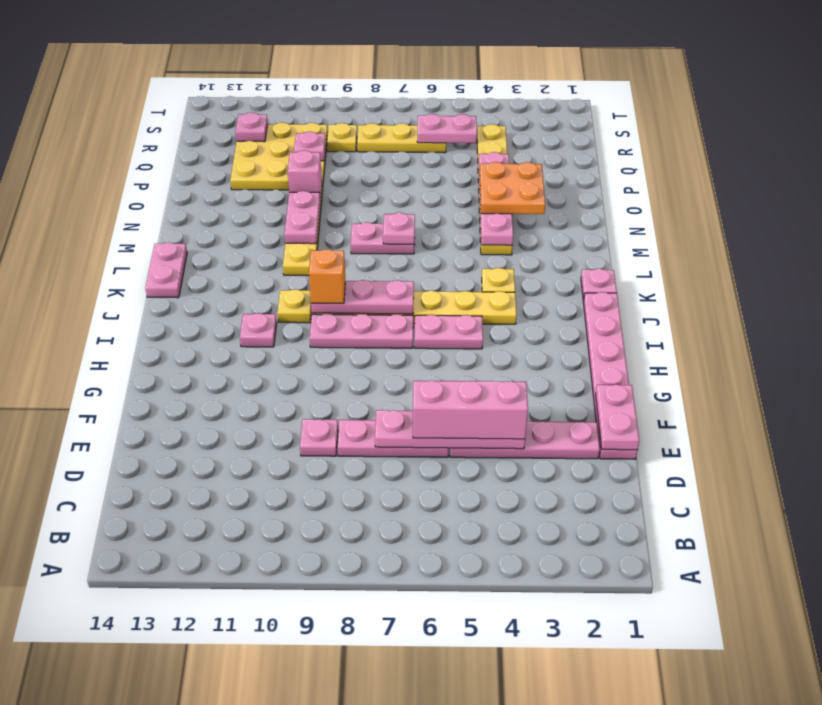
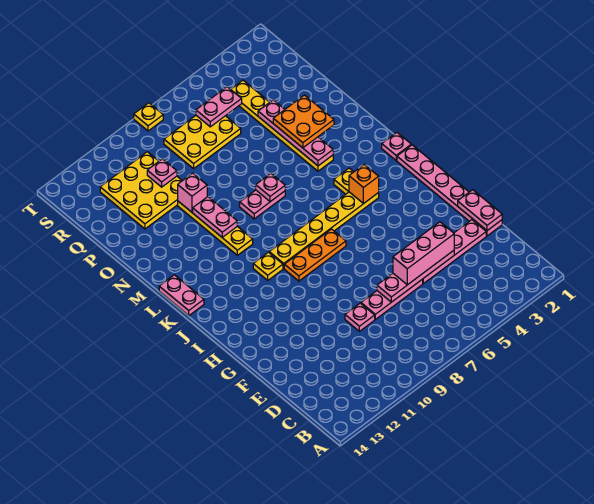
pink 1x2 plate [415,315,483,349] -> none
pink 1x3 plate [310,314,413,348] -> orange 1x3 plate [284,229,346,281]
pink 1x1 plate [240,313,277,347] -> none
pink 1x3 plate [311,280,414,314] -> none
orange 1x1 brick [309,249,345,304] -> orange 1x1 brick moved to [349,164,379,203]
yellow 1x3 plate [357,123,446,153] -> yellow 2x3 plate [164,116,241,169]
yellow 1x1 plate [327,123,357,152] -> yellow 1x1 plate moved to [134,103,163,131]
pink 1x1 plate [235,113,268,142] -> none

